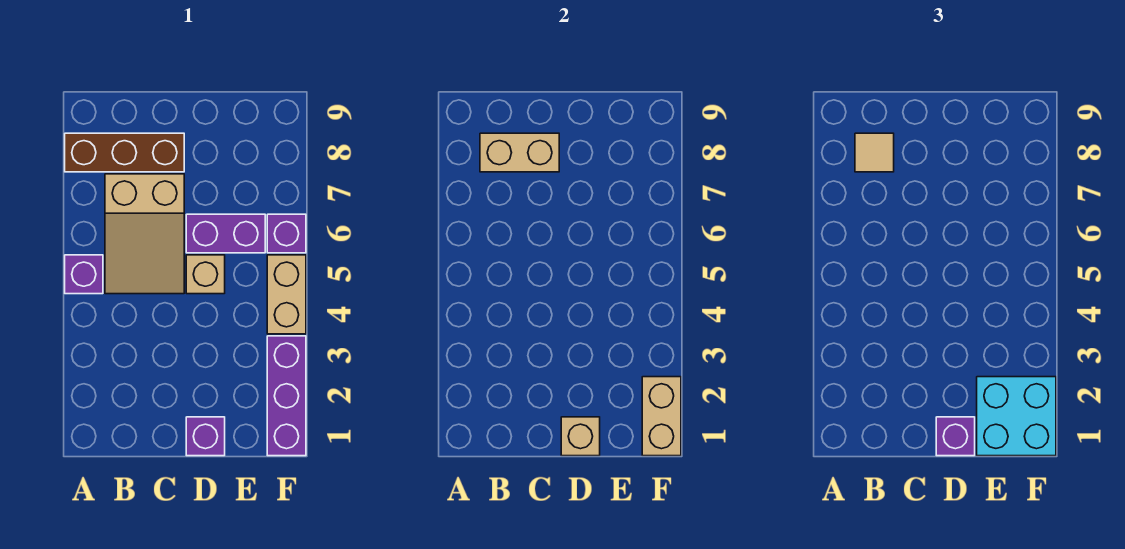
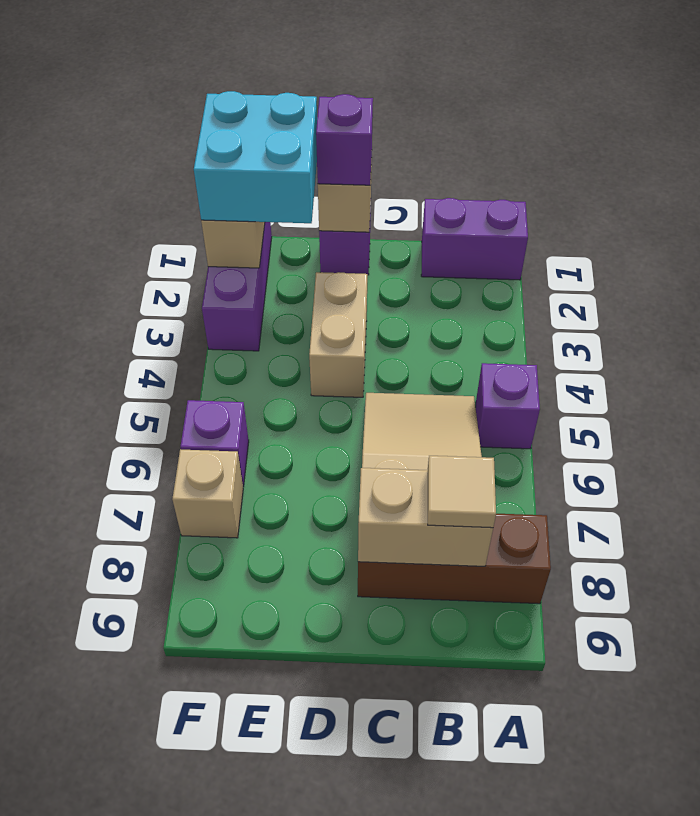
tan 1x1 brick [186,255,225,294] -> tan 1x1 brick moved to [172,449,243,538]
purple 1x2 brick [186,214,265,253] -> purple 1x2 brick moved to [421,198,528,280]
tan 1x2 brick [267,255,306,334] -> tan 1x2 brick moved to [309,272,368,397]

